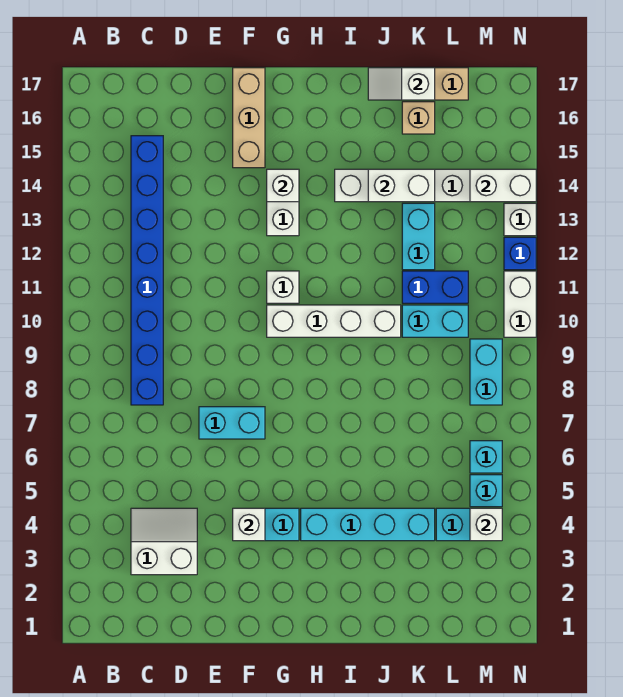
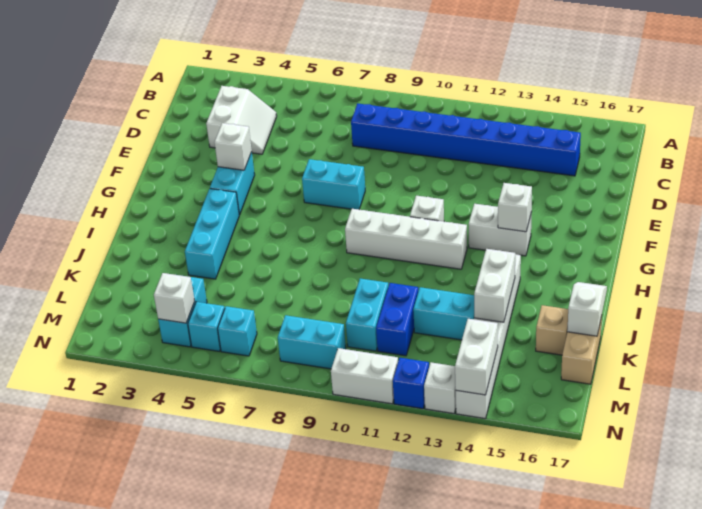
cyan 1x2 brick [199,407,265,439] -> cyan 1x2 brick turned to [302,159,365,209]
tan 1x3 brick [233,68,265,168] -> none
white 1x4 brick [267,305,401,337] -> white 1x4 brick turned to [345,209,467,269]
cyan 1x4 brick [301,508,435,541] -> cyan 1x3 brick [185,189,239,279]

